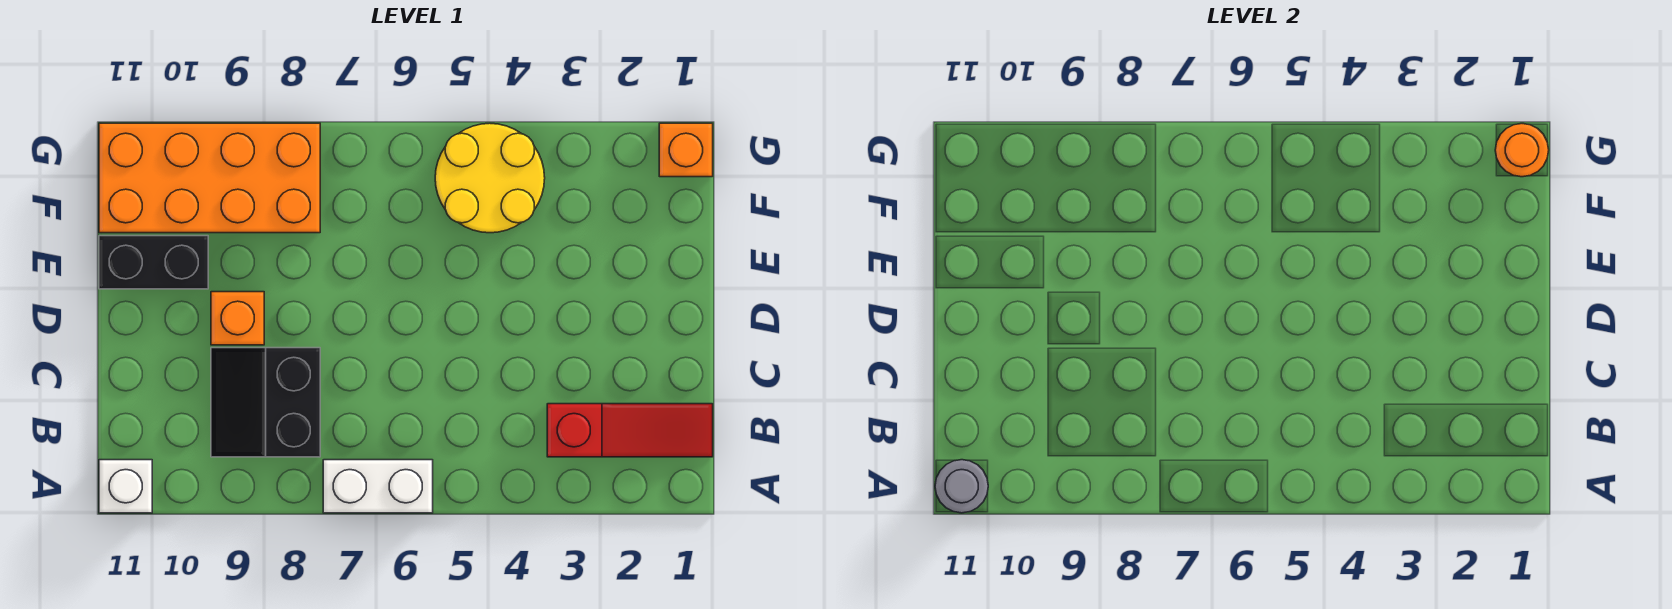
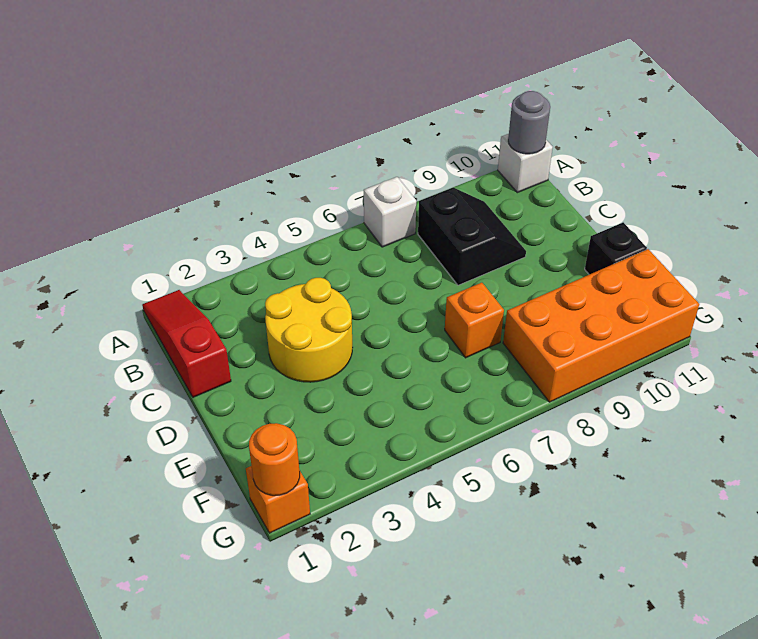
white 1x2 brick [323,460,433,513] -> white 1x1 brick [364,177,416,247]
red 1x3 slope [547,404,713,457] -> red 1x3 slope turned to [142,290,231,397]
orange 1x1 brick [211,292,264,345] -> orange 1x1 brick moved to [445,283,504,358]
black 1x2 brick [99,236,208,289] -> black 1x1 brick [585,222,647,275]
yellow 2x2 round brick [435,123,545,233] -> yellow 2x2 round brick moved to [265,278,353,382]

